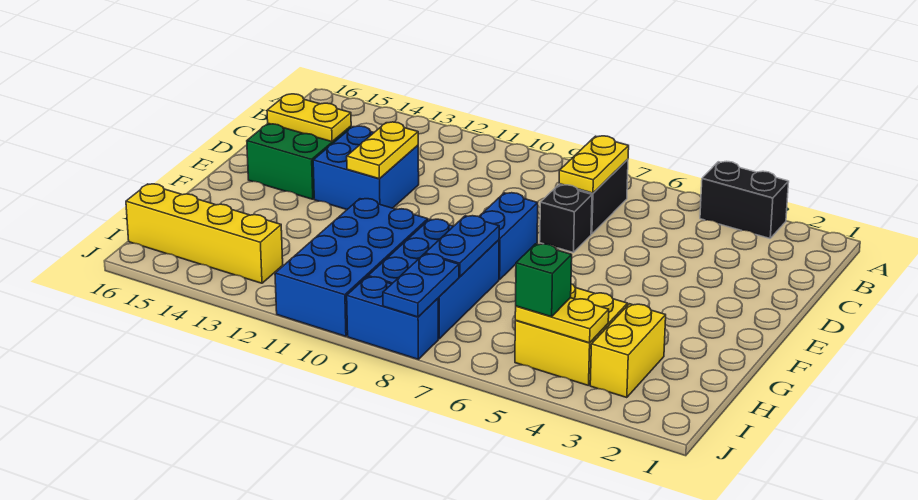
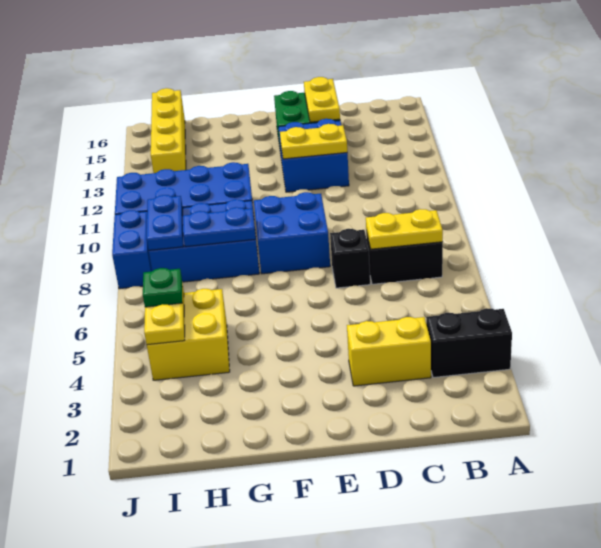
black 1x2 brick [700,161,789,238] -> black 1x2 brick turned to [426,308,512,378]
blue 1x2 brick [479,193,538,280] -> blue 2x2 brick [254,192,330,274]
yellow 1x2 brick [590,304,666,398] -> yellow 1x2 brick moved to [347,317,431,386]
green 1x1 brick [516,244,572,317] -> green 1x1 plate [143,268,182,307]
blue 1x2 plate [383,254,459,317] -> blue 1x2 plate turned to [147,195,183,250]

